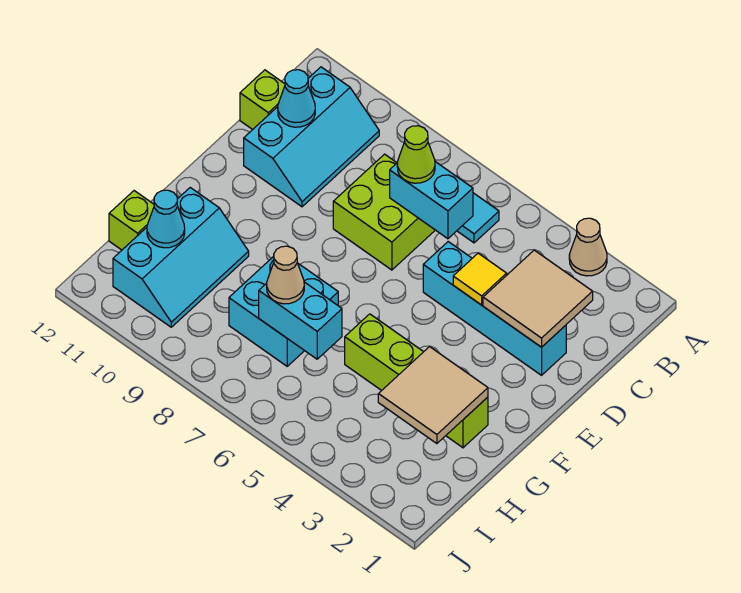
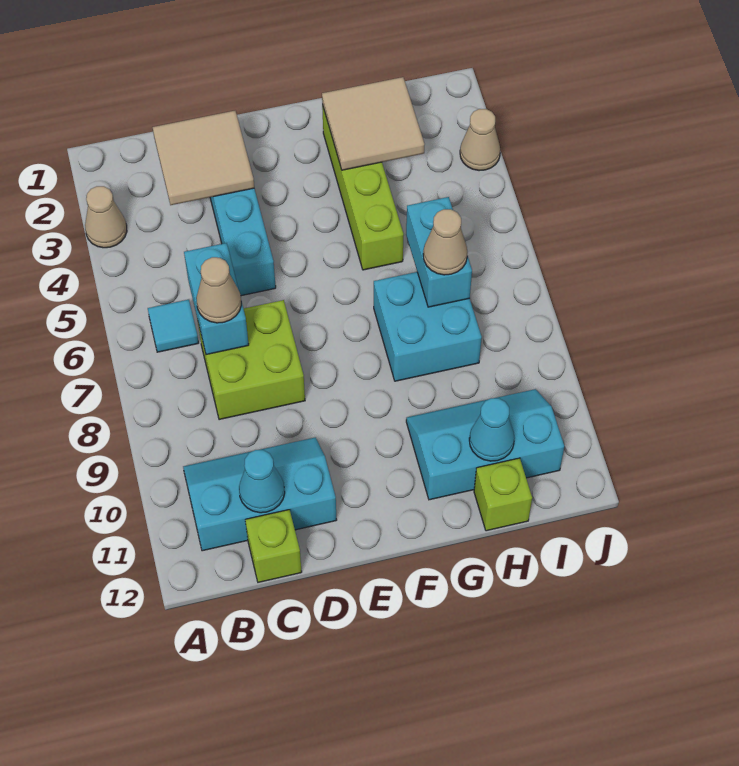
lime 1x1 cone [397,126,435,183] -> tan 1x1 cone [196,257,241,323]
yellow 1x1 tile [453,253,507,305] -> none
none -> tan 1x1 cone [460,109,500,171]

